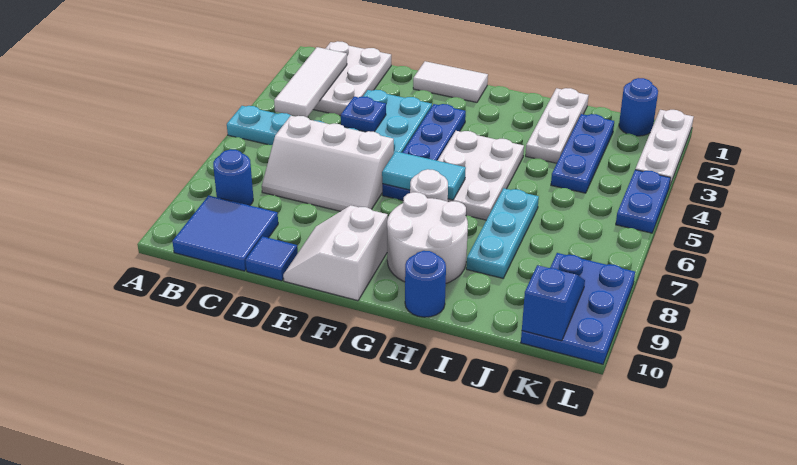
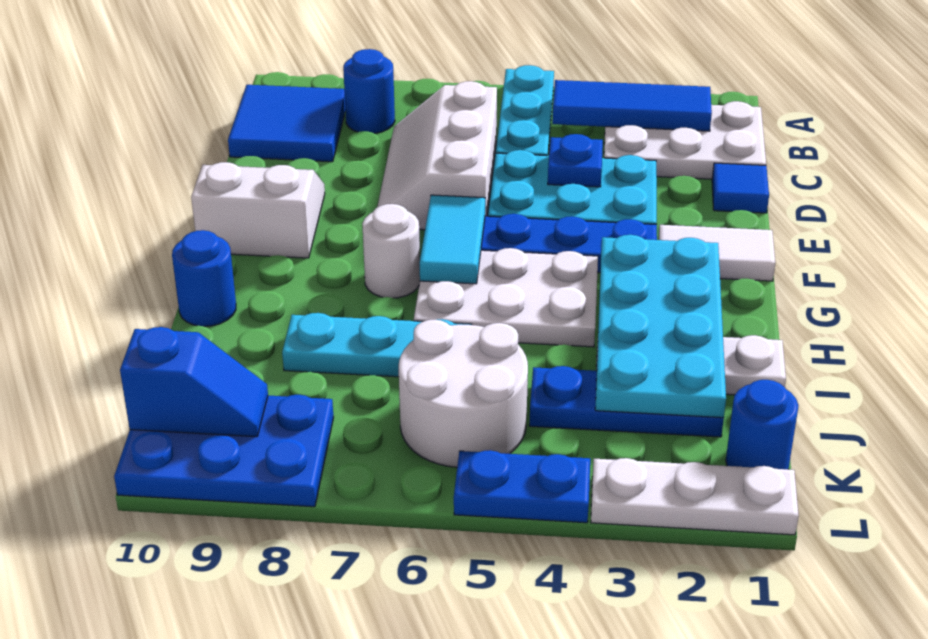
white 1x3 tile [274,47,347,117] -> blue 1x3 tile [552,80,712,131]
blue 1x1 tile [246,236,298,281] -> blue 1x1 tile moved to [712,163,769,213]
white 1x2 tile [413,61,488,102] -> white 1x2 tile turned to [658,225,775,281]
none -> cyan 2x4 plate [595,235,726,418]
white 2x2 round brick [387,192,468,283] -> white 2x2 round brick moved to [399,320,528,467]

